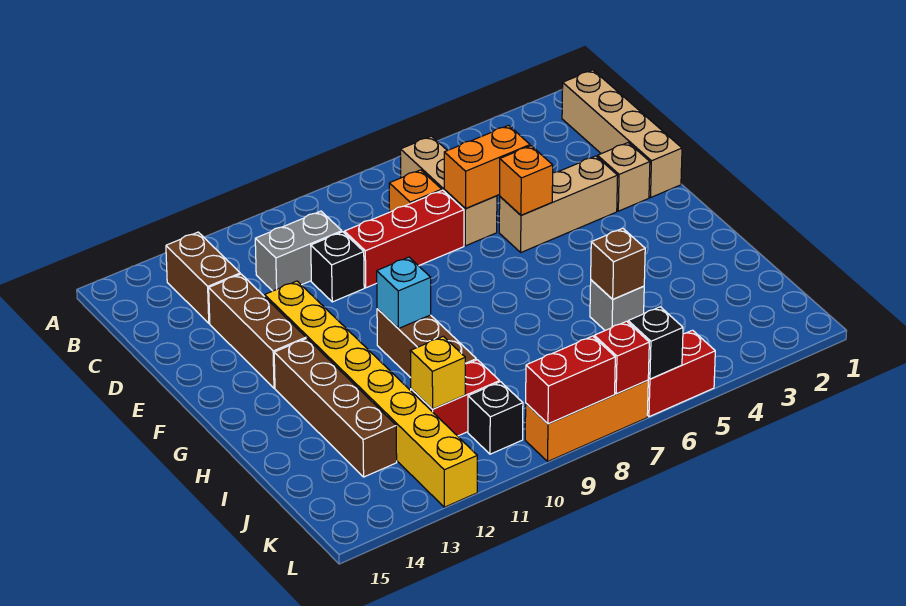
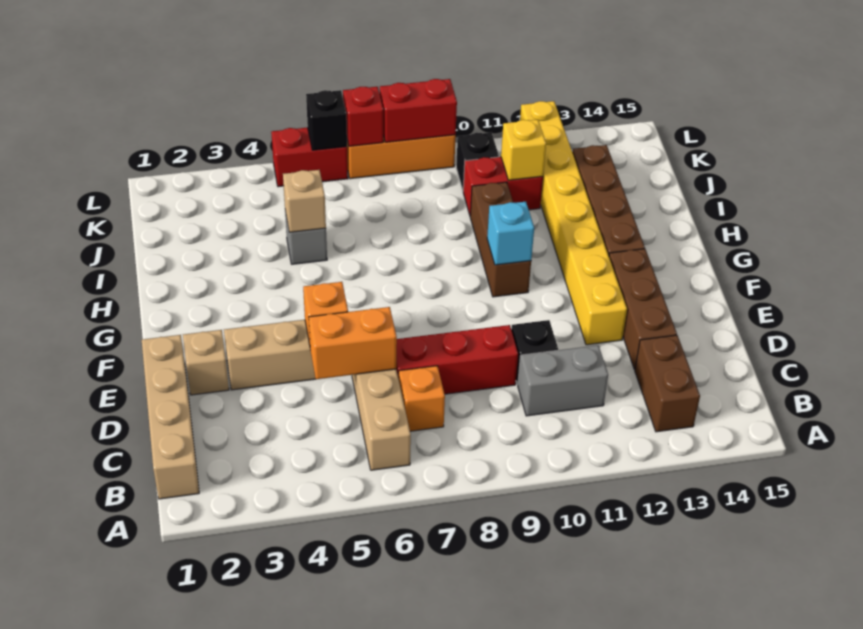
brown 1x1 brick [591,228,645,299] -> tan 1x1 brick [283,170,326,232]

